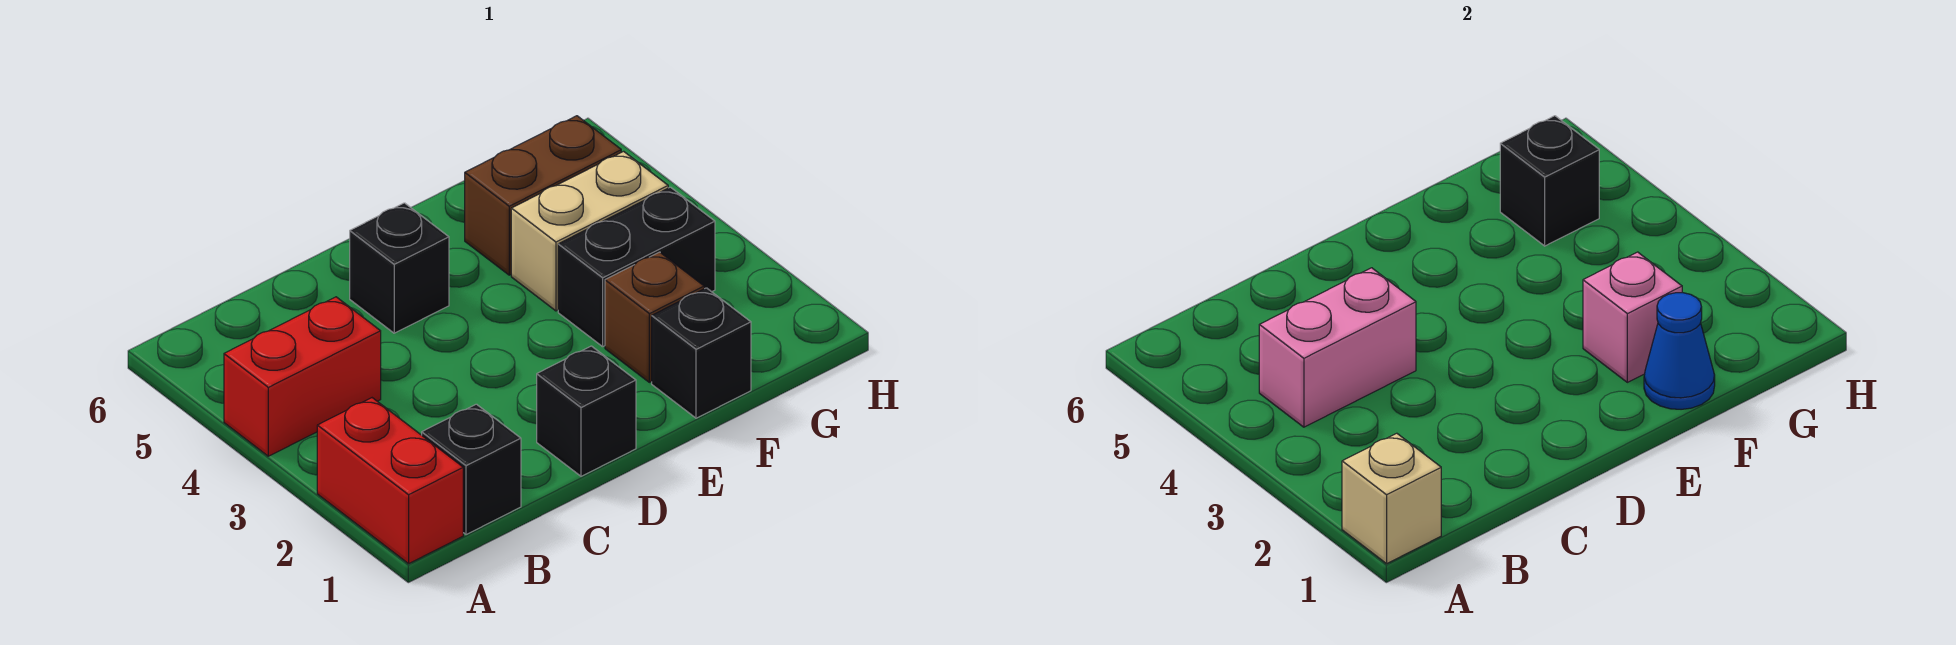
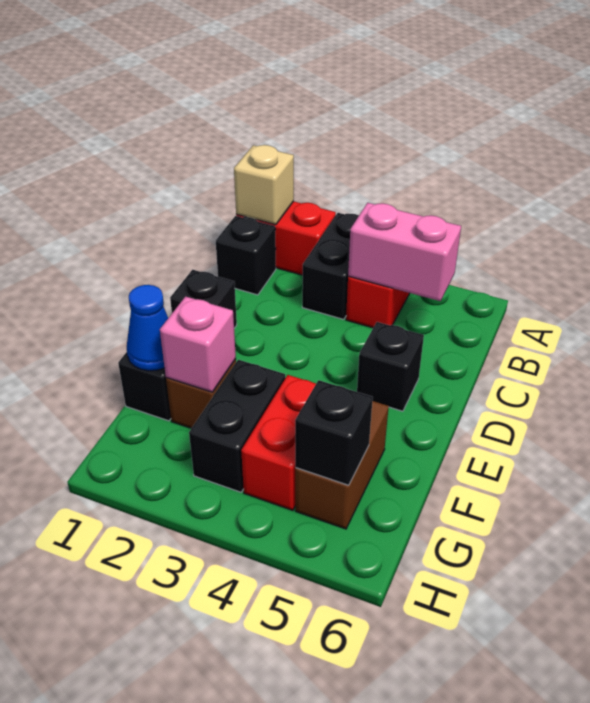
none -> black 1x2 brick [302,213,359,319]
pink 1x2 brick [1259,268,1416,427] -> pink 1x2 brick turned to [348,203,461,301]
tan 1x2 brick [511,151,668,311] -> red 1x2 brick [241,375,316,510]

